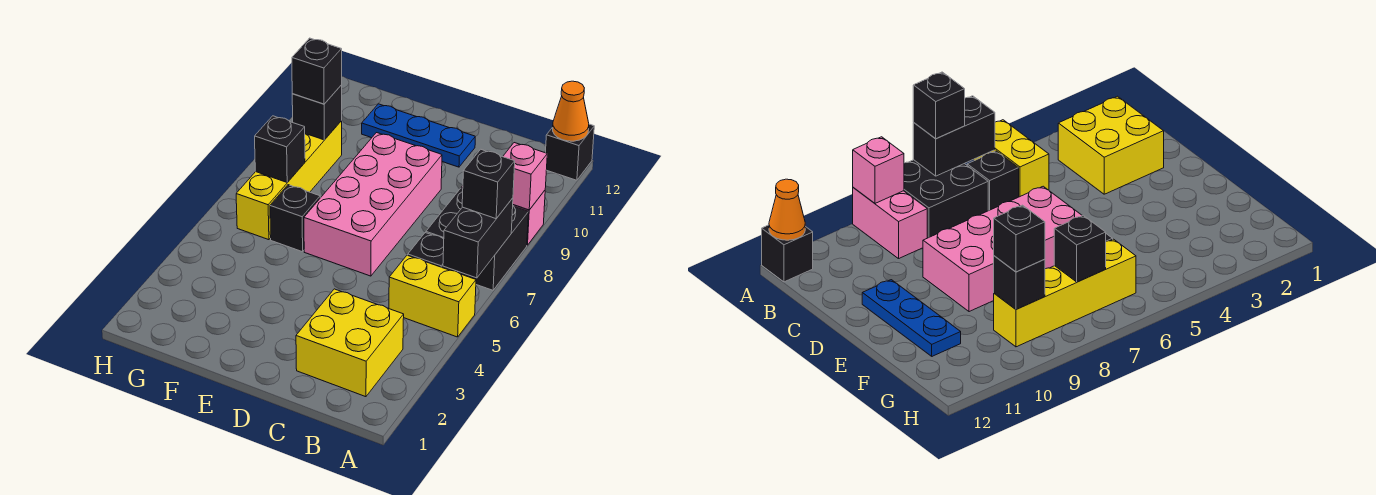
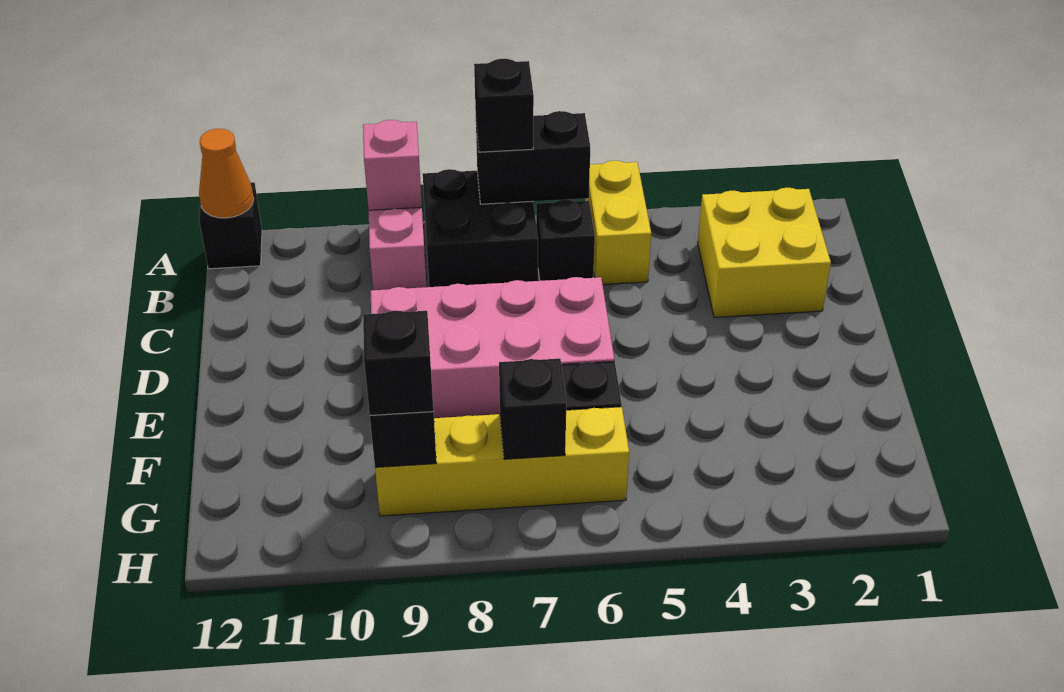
blue 1x3 plate [362,104,475,167] -> none

